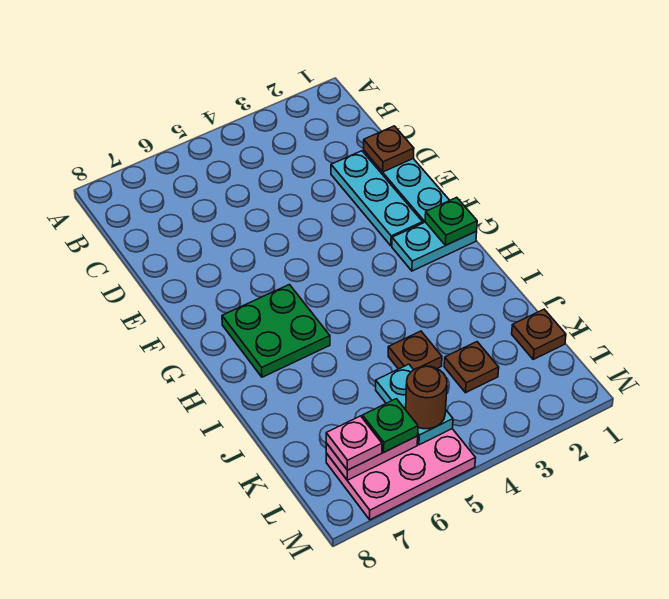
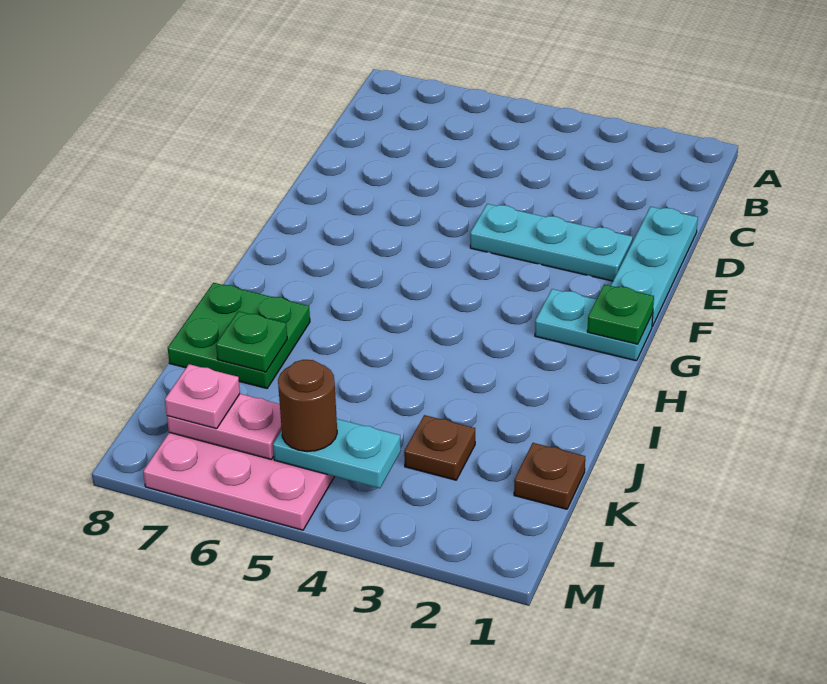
brown 1x1 plate [364,126,414,172] -> none
cyan 1x3 plate [331,151,423,246] -> cyan 1x3 plate turned to [470,204,633,281]
green 2x2 plate [222,285,330,377] -> green 2x2 plate moved to [168,283,310,388]
brown 1x1 plate [388,331,442,370] -> none
cyan 1x2 plate [376,364,453,445] -> cyan 1x2 plate turned to [273,419,401,488]
green 1x1 plate [362,399,418,452] -> green 1x1 plate moved to [216,311,287,372]

